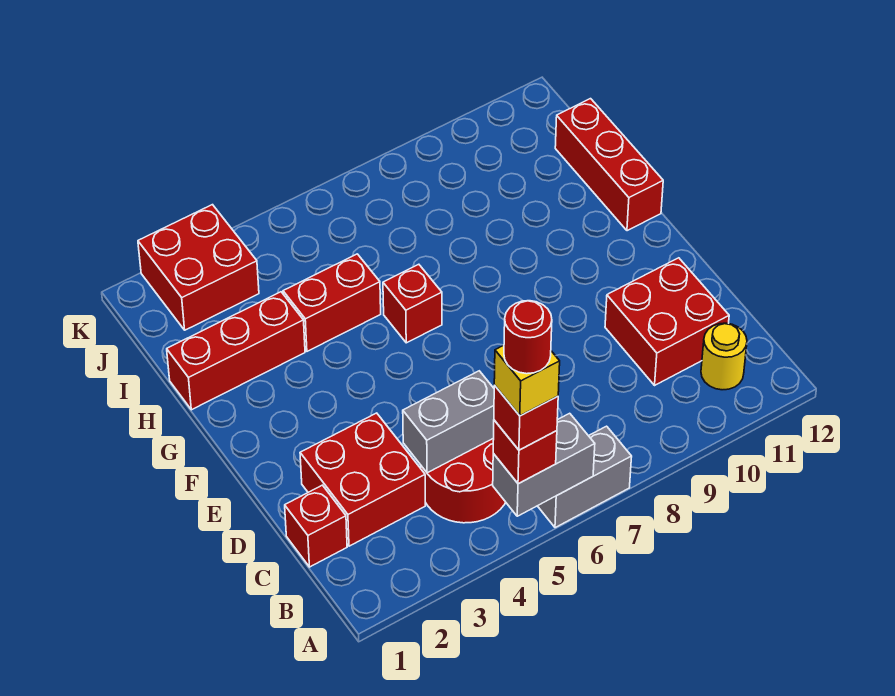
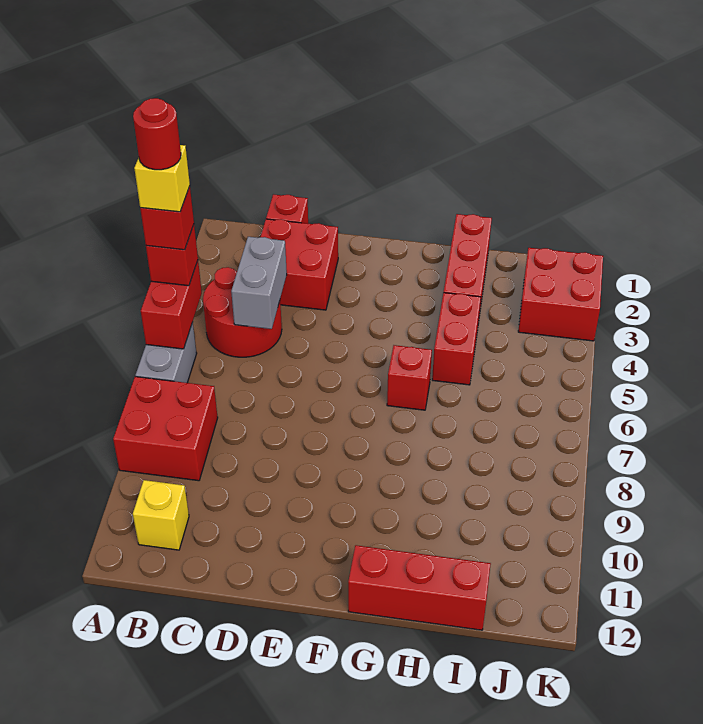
grey 1x2 brick [493,413,595,516] -> red 1x2 brick [141,261,202,349]
yellow 1x1 round brick [701,323,747,390] -> yellow 1x1 brick [133,480,189,550]
red 2x2 brick [605,258,729,385] -> red 2x2 brick moved to [113,377,218,481]

